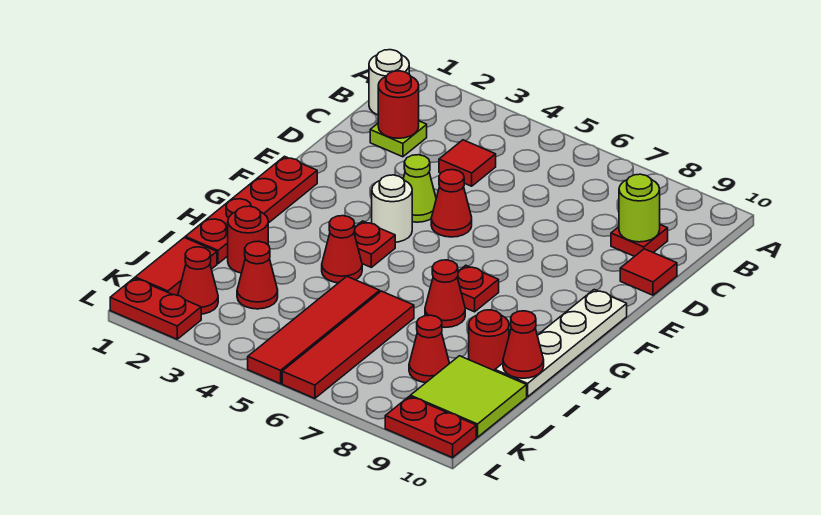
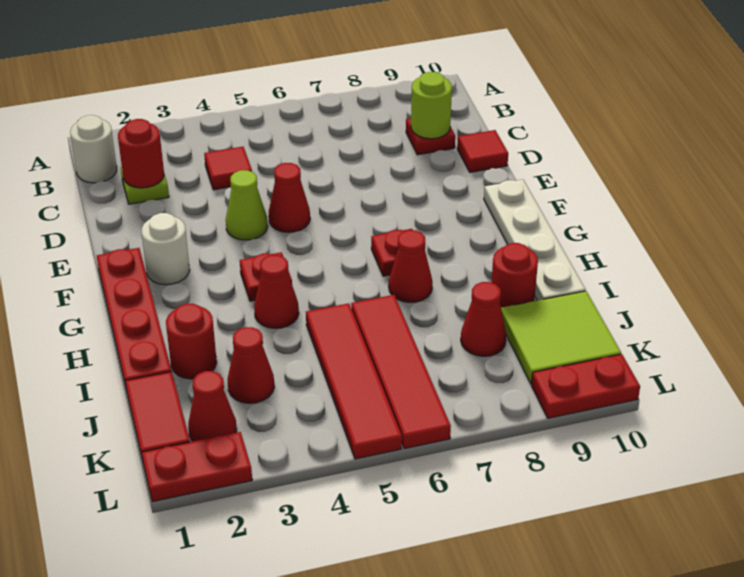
white 1x1 round brick [372,175,412,242] -> white 1x1 round brick moved to [142,213,190,285]
red 1x1 cone [503,311,544,378] -> none

